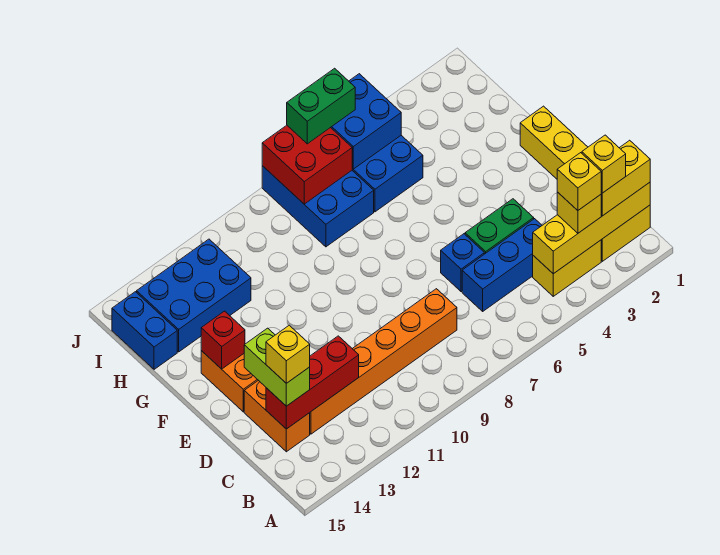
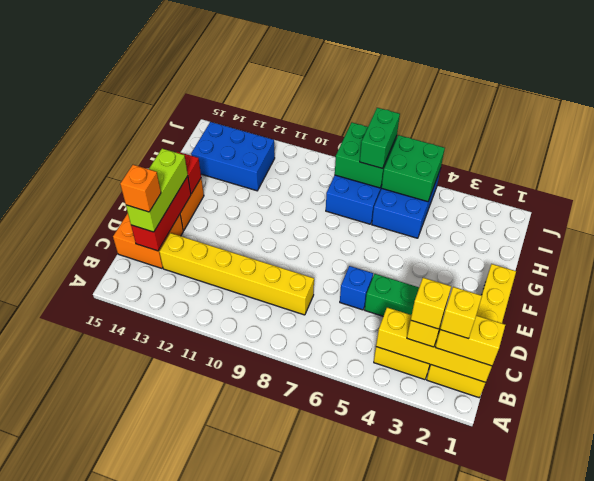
blue 1x3 brick [462,219,542,311] -> none
orange 1x6 brick [310,289,457,434] -> yellow 1x6 brick [159,233,314,315]
red 1x3 brick [266,336,359,429] -> red 1x3 brick turned to [131,176,191,251]
orange 1x2 brick [244,380,310,452] -> orange 2x2 brick [113,213,183,268]
lime 1x2 brick [244,328,310,406] -> lime 1x3 brick [126,149,188,232]
yellow 1x1 brick [266,325,310,383] -> orange 1x1 brick [120,165,161,212]
blue 1x2 brick [112,292,177,369] -> none
blue 2x2 brick [331,74,401,169] -> green 2x2 brick [382,135,445,202]
red 2x2 brick [262,125,352,204] -> green 2x2 brick [335,123,397,188]
green 1x2 brick [287,68,355,144] -> green 1x2 brick turned to [360,108,400,168]

